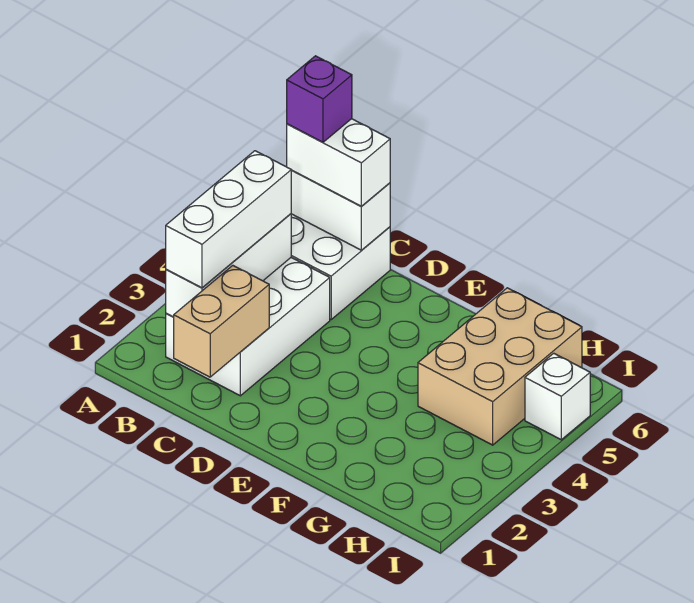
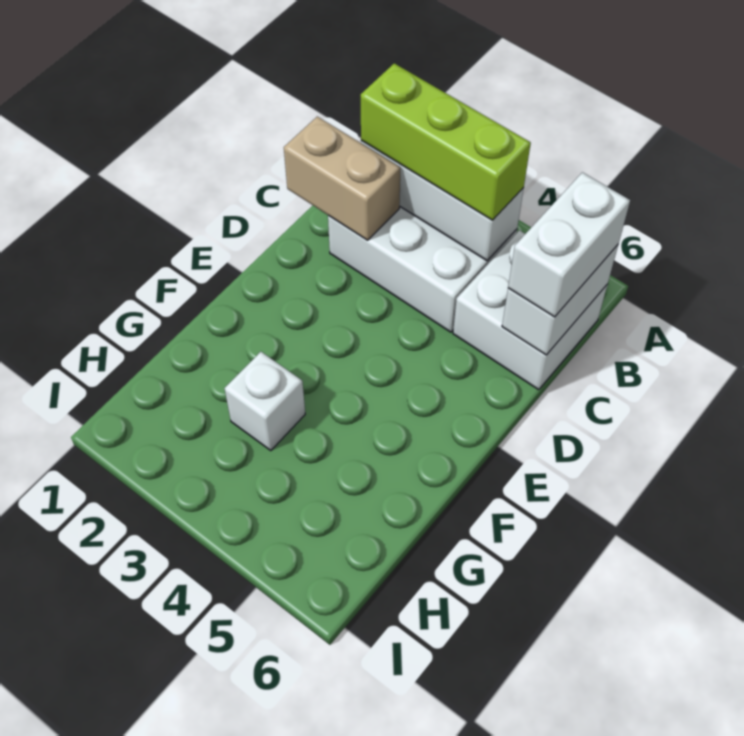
white 1x3 brick [166,151,291,288] -> lime 1x3 brick [361,63,531,220]
purple 1x1 brick [287,56,352,142] -> none
tan 2x3 brick [418,288,582,445] -> none
white 1x1 brick [525,353,590,440] -> white 1x1 brick moved to [224,352,305,450]

